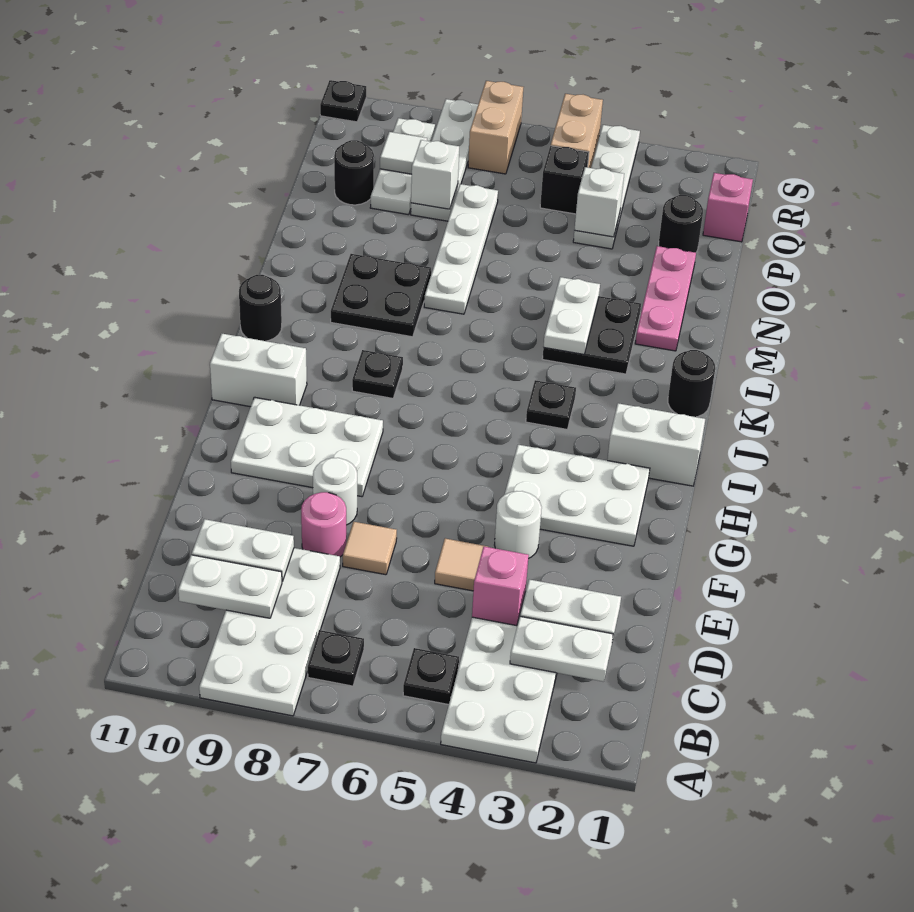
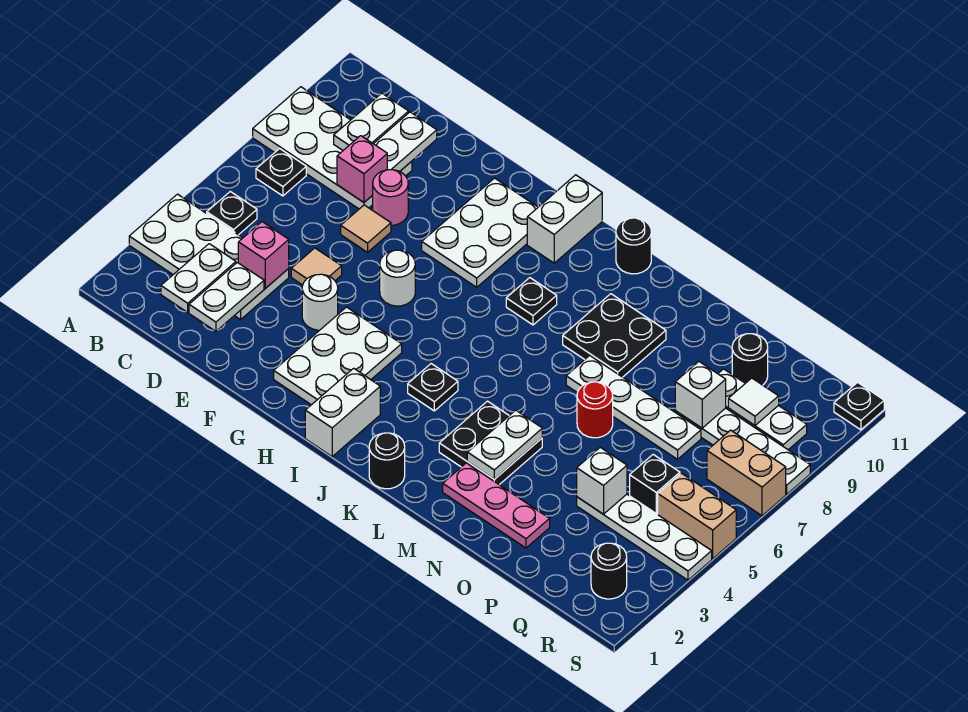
white 1x1 round brick [313,458,357,525] -> white 1x1 round brick moved to [380,250,415,306]
white 1x2 plate [543,277,600,354] -> white 1x2 plate turned to [467,410,542,479]
none -> red 1x1 round brick [577,382,613,438]
black 1x1 round brick [659,195,703,253] -> black 1x1 round brick moved to [591,543,627,599]
pink 1x1 brick [703,173,753,242] -> pink 1x1 brick moved to [337,136,387,202]

